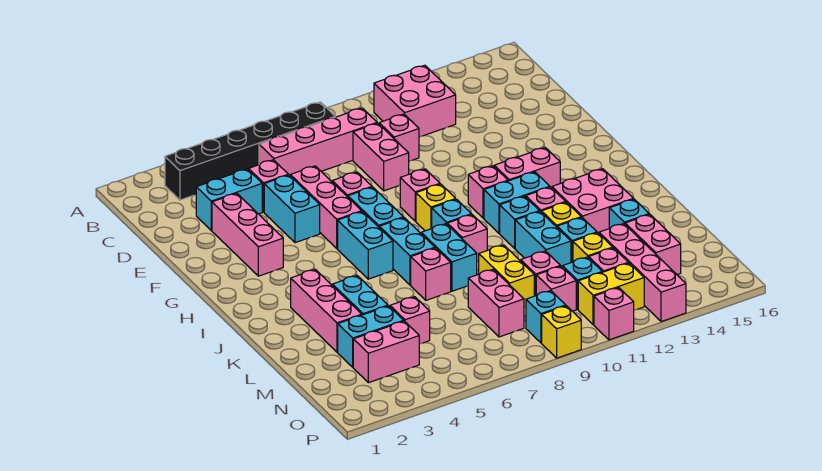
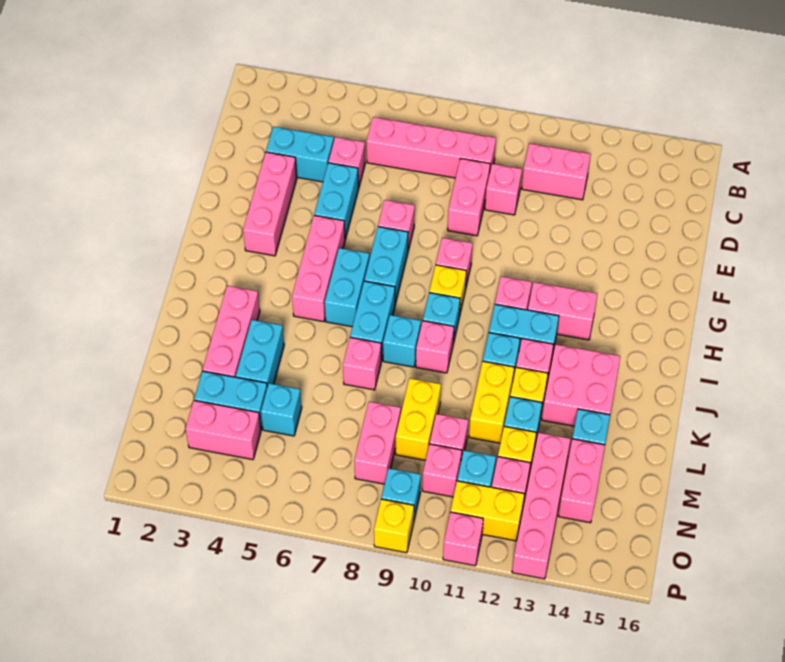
black 1x6 brick [165,102,335,200] -> none
pink 2x2 brick [374,65,456,137] -> pink 1x2 brick [522,143,591,200]
pink 1x3 brick [290,166,362,249] -> pink 1x3 brick moved to [292,215,345,322]
cyan 1x2 brick [421,224,477,291] -> cyan 1x1 brick [383,315,421,367]
cyan 1x2 brick [515,211,571,266] -> yellow 1x2 brick [469,361,514,443]
pink 1x1 brick [390,297,430,344] -> cyan 1x1 brick [261,383,302,436]

